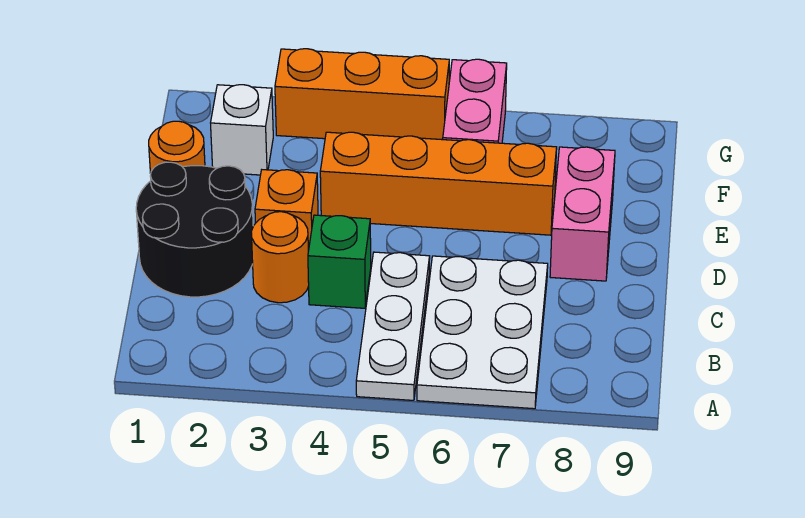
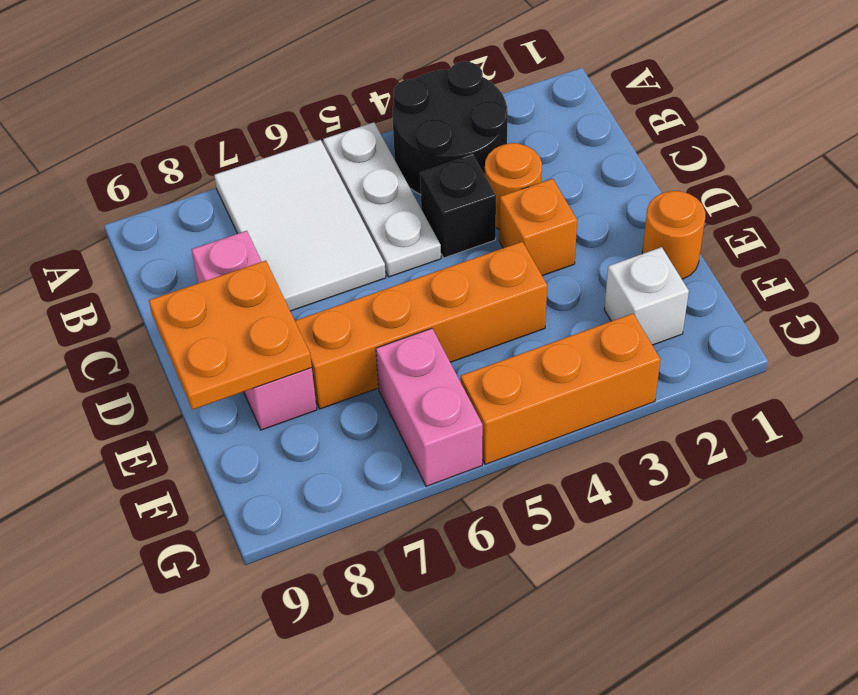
white 2x3 plate [417,256,548,409] -> white 2x3 tile [214,140,386,311]
black 2x2 round brick [136,162,253,297] -> black 2x2 round brick moved to [393,62,508,195]
green 1x1 brick [308,215,371,308] -> black 1x1 brick [420,155,496,258]
pink 1x2 brick [550,147,615,281] -> pink 1x3 brick [192,231,317,430]
none -> orange 2x2 plate [149,261,312,410]

